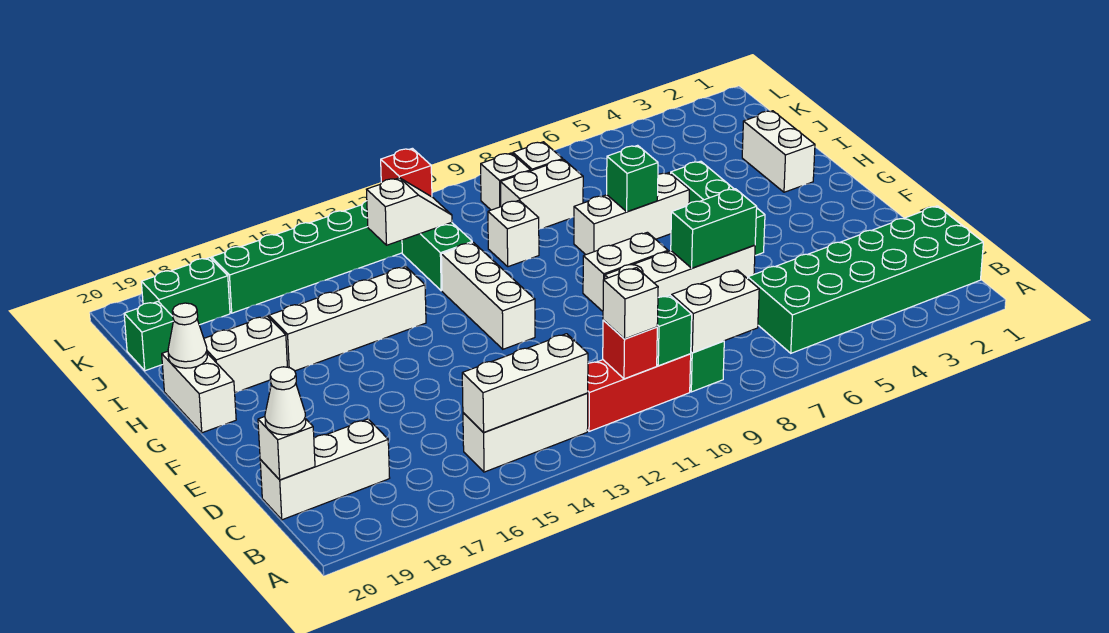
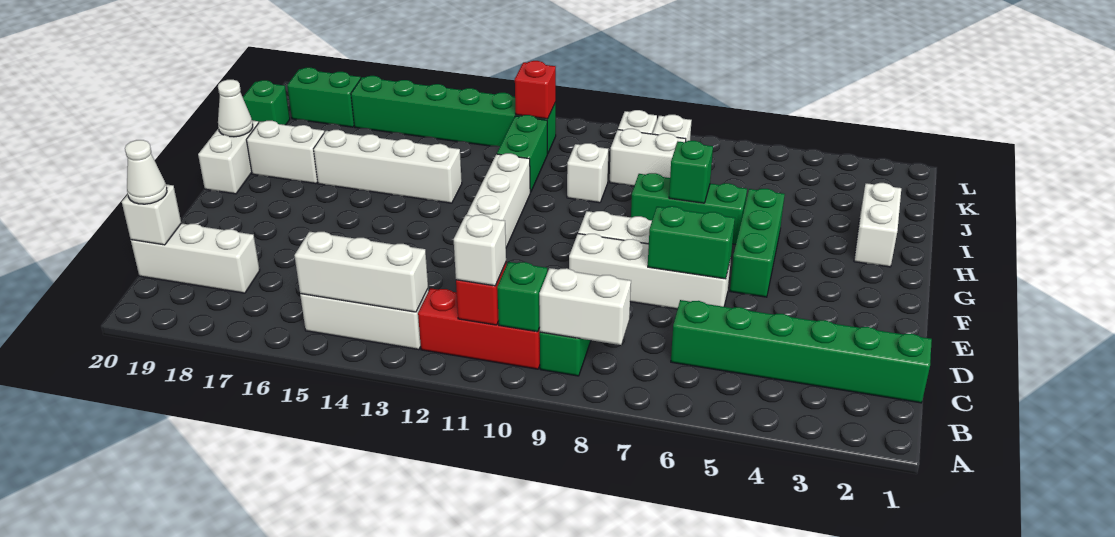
green 2x6 brick [748,206,983,353] -> green 1x6 brick [671,300,932,403]
white 1x3 brick [574,173,689,254] -> green 1x3 brick [631,173,747,245]
white 1x2 slope [366,178,452,245] -> none

